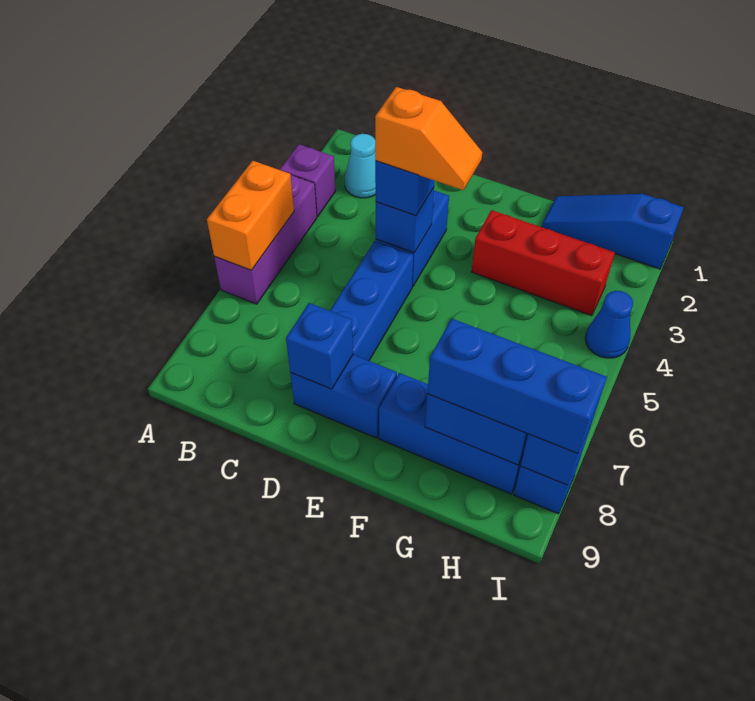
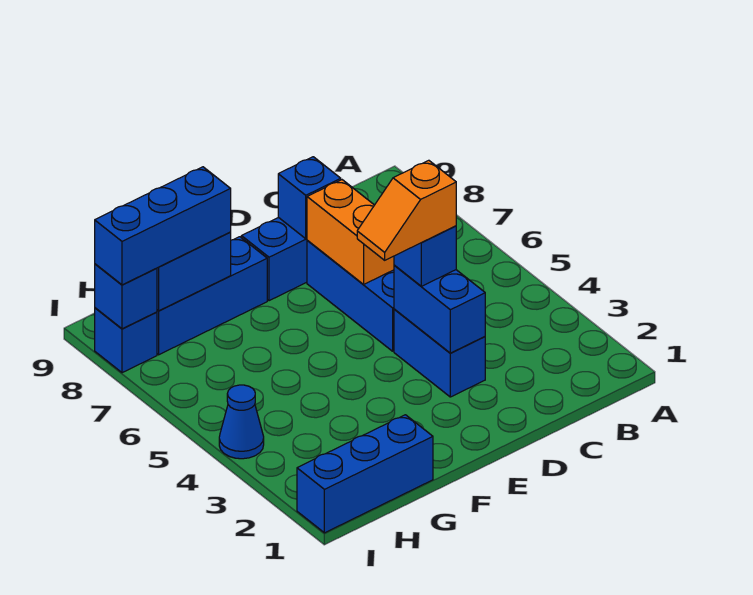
purple 1x1 brick [280,144,336,217] -> none
purple 1x3 brick [214,175,317,304] -> none
orange 1x2 brick [207,161,294,270] -> orange 1x2 brick moved to [307,180,394,285]
cyan 1x1 cone [345,134,376,198] -> none
blue 1x1 brick [376,188,434,253] -> blue 1x2 brick [394,265,485,353]
red 1x3 brick [471,210,615,316] -> none
blue 1x3 slope [542,194,684,269] -> blue 1x3 brick [297,415,433,533]

